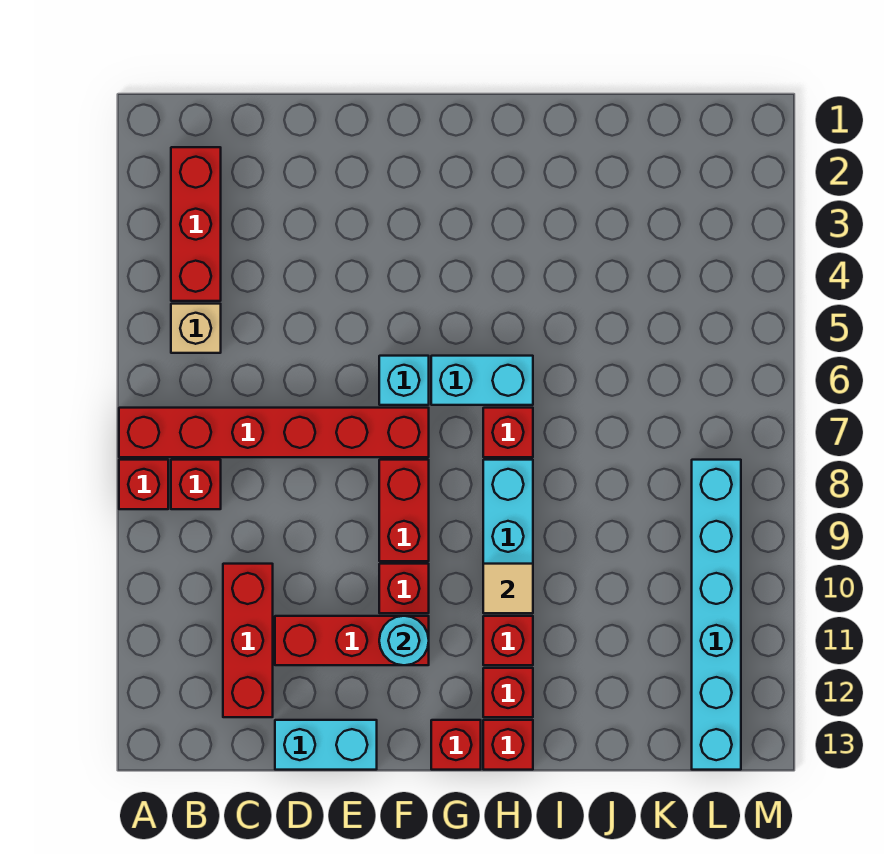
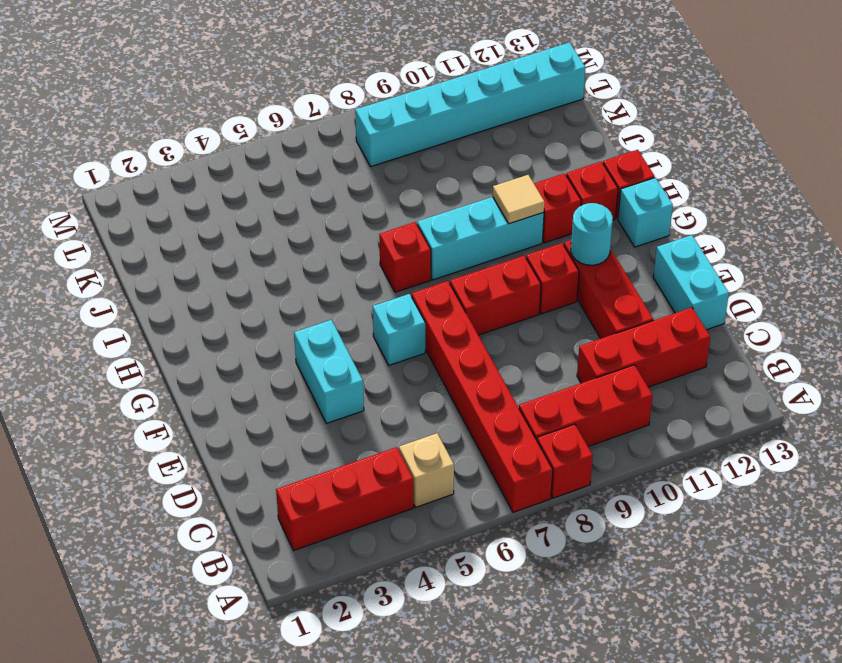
red 1x1 brick [171,460,221,509] -> red 1x3 brick [519,365,653,446]
cyan 1x2 brick [431,356,533,405] -> cyan 1x2 brick moved to [294,320,364,423]
red 1x1 brick [431,720,481,770] -> cyan 1x1 brick [618,178,673,247]

